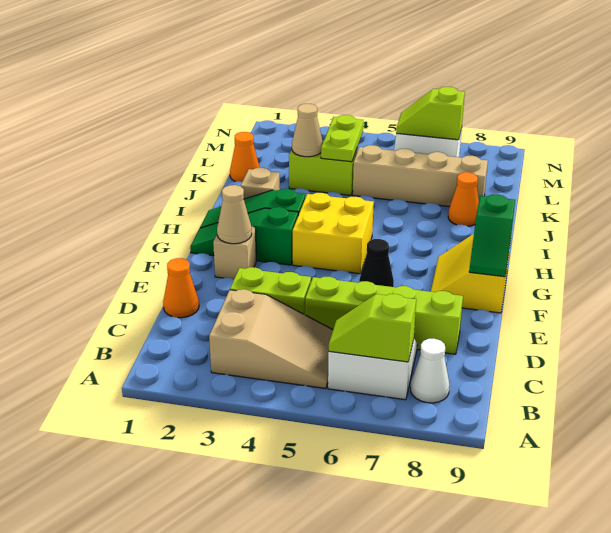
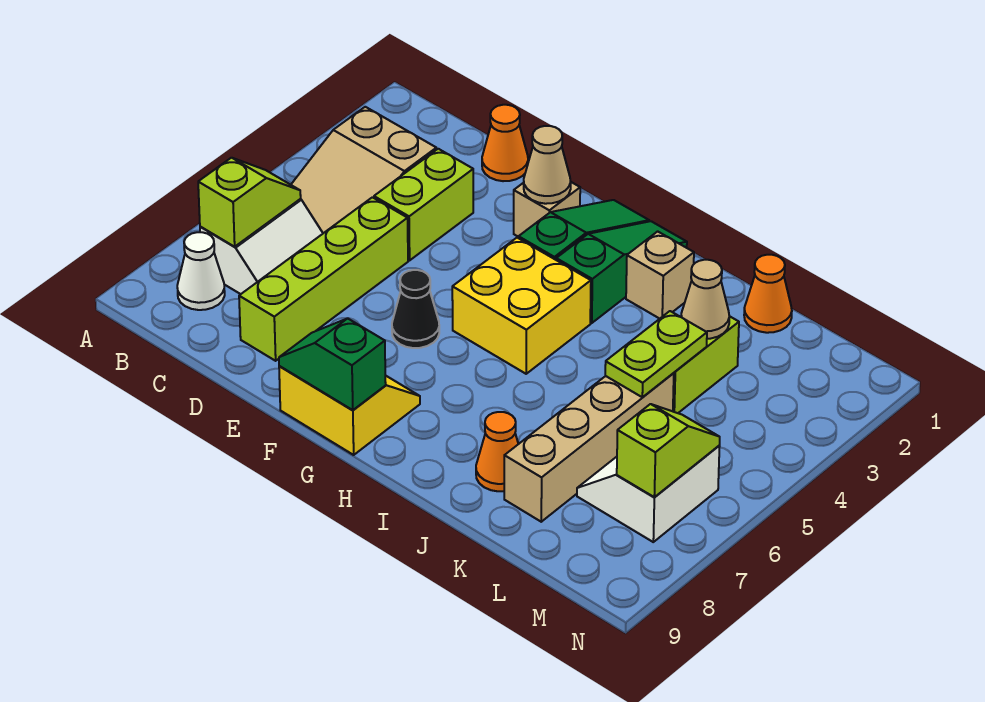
lime 1x2 plate [321,115,363,162] -> lime 1x2 plate turned to [605,311,707,397]

